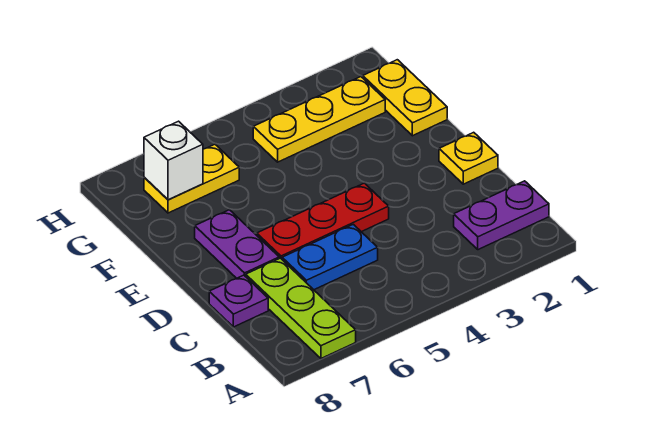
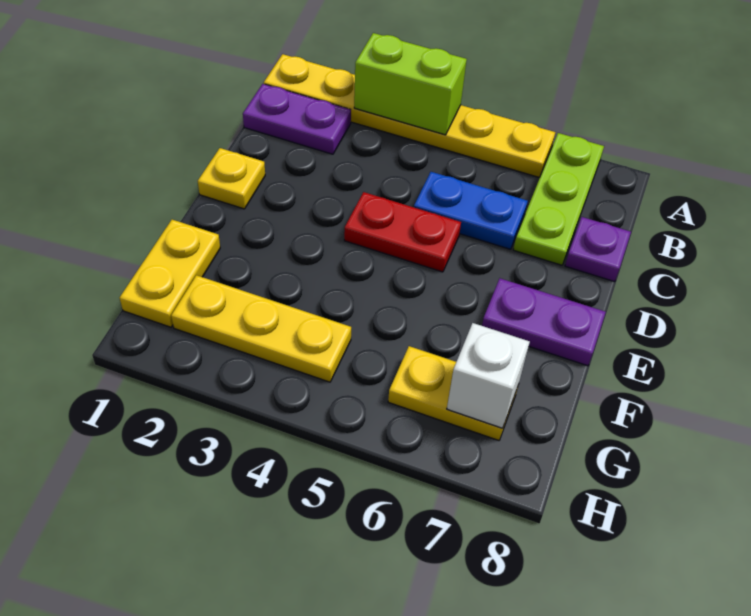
none -> yellow 1x6 plate [264,54,555,178]
none -> lime 1x2 brick [354,33,467,135]
red 1x3 plate [257,183,389,259] -> red 1x2 plate [344,192,461,272]
purple 1x2 plate [195,210,279,278] -> purple 1x2 plate turned to [482,278,606,366]

